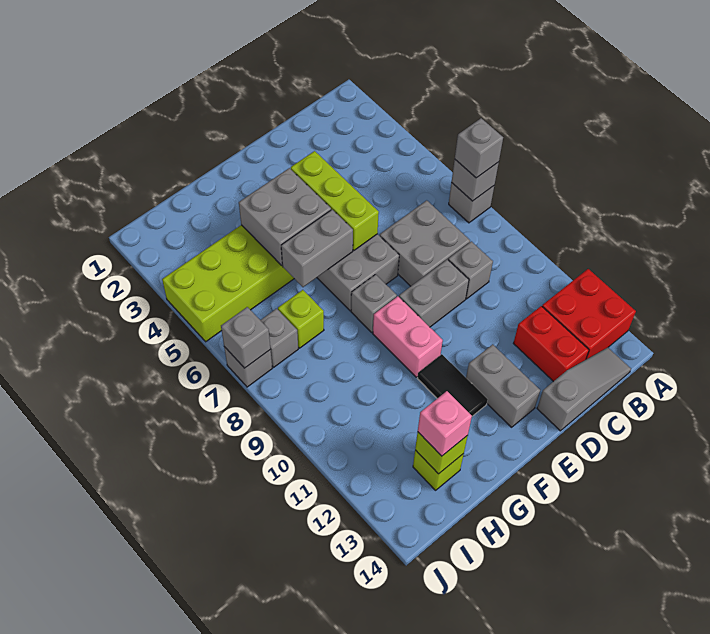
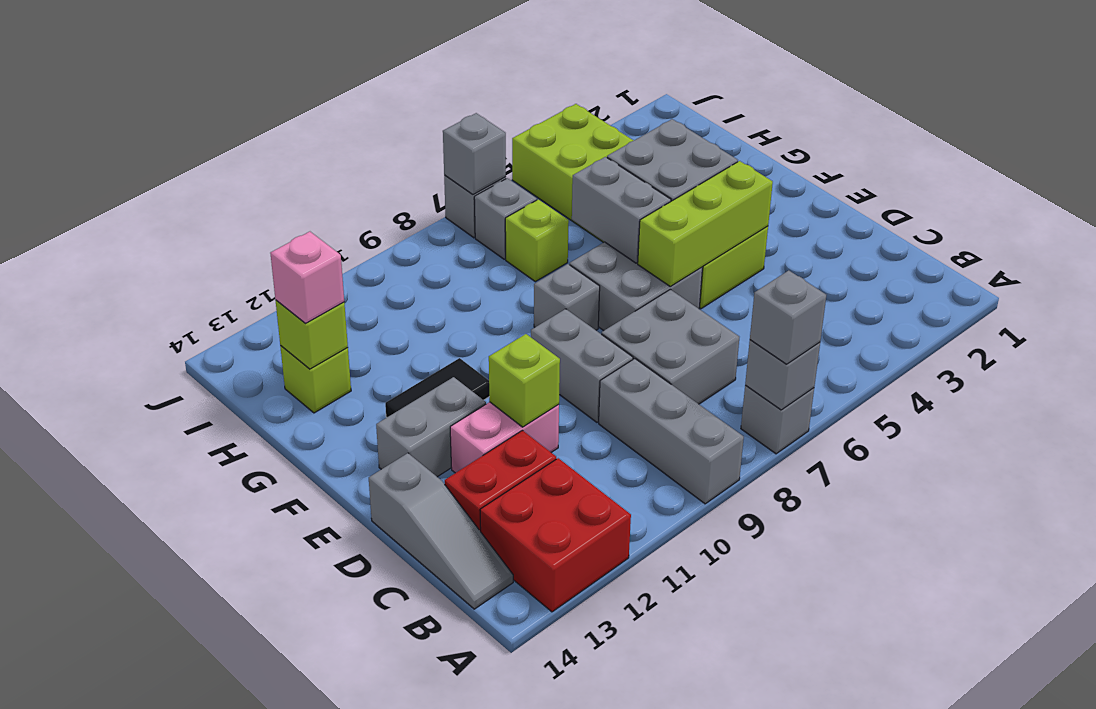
grey 1x1 brick [448,241,493,299] -> grey 1x3 brick [599,359,744,504]
none -> lime 1x1 brick [489,334,560,427]
pink 1x2 brick [373,296,443,377] -> pink 1x2 brick moved to [450,402,559,473]

